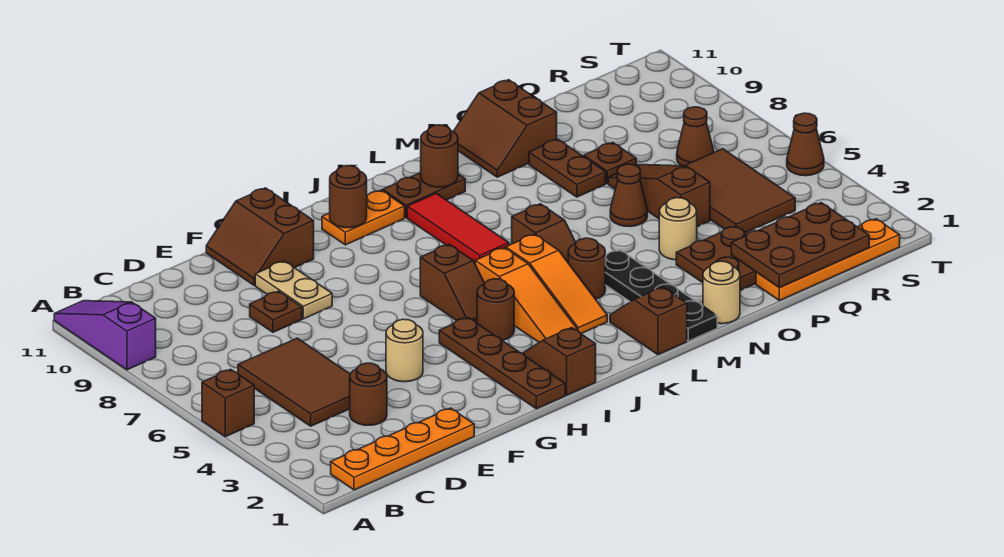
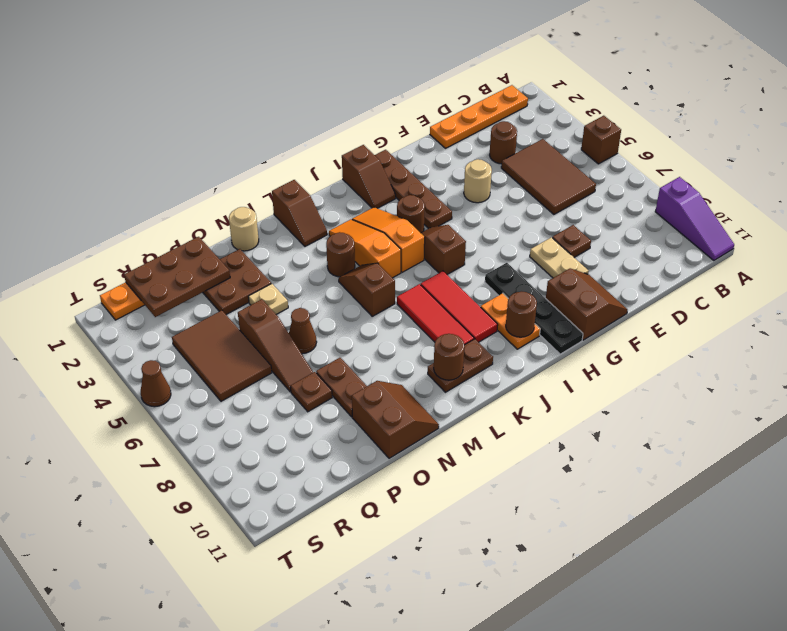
orange 1x2 plate [322,190,405,245] -> orange 1x2 plate turned to [481,293,540,349]
none -> red 1x3 tile [421,271,498,342]
black 1x4 plate [605,250,717,341] -> black 1x4 plate moved to [485,263,583,354]
tan 1x1 round brick [659,198,697,260] -> tan 1x1 plate [248,284,288,314]
brown 1x1 cone [677,107,714,166] -> none

